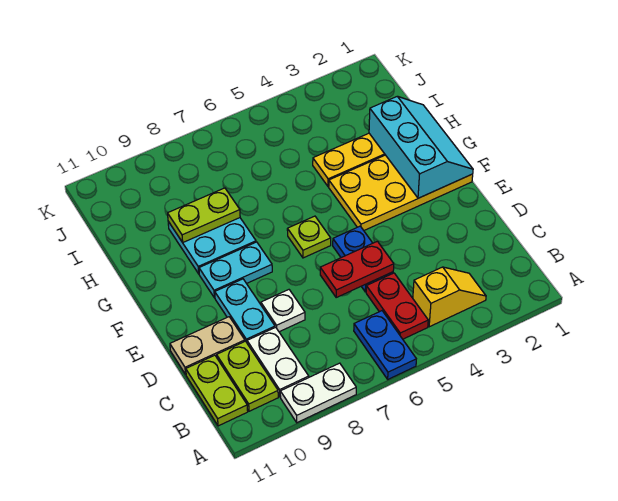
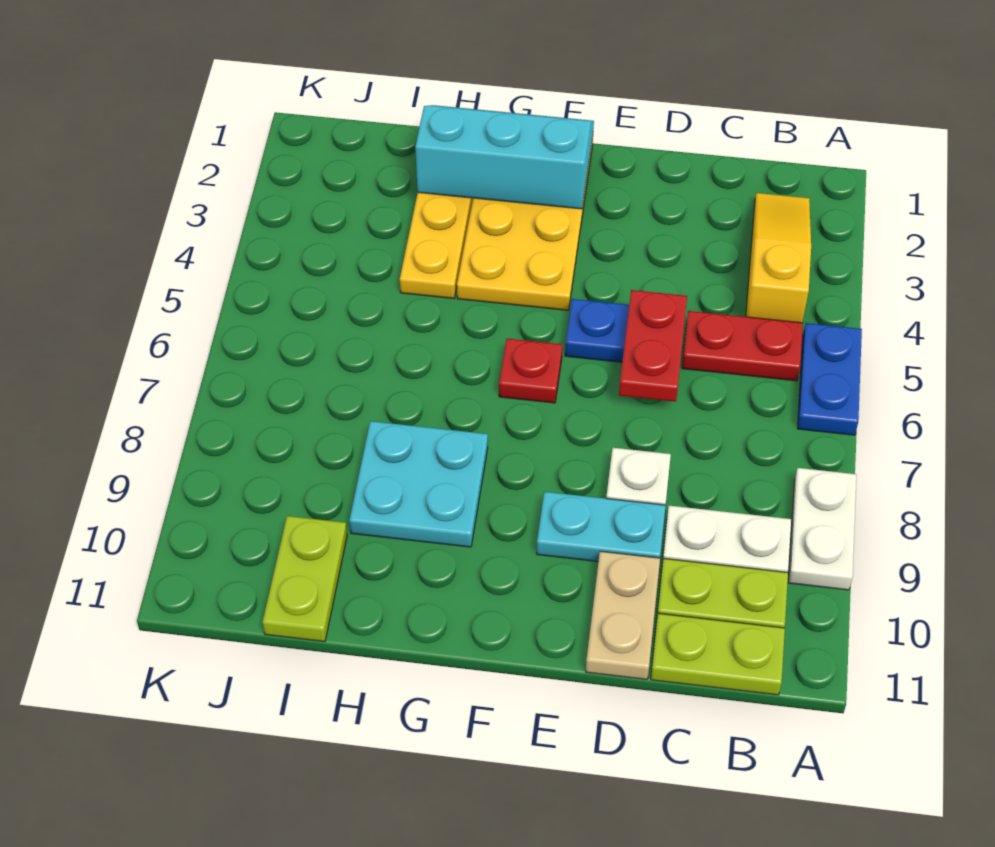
blue 1x2 plate [354,311,416,379] -> blue 1x2 plate turned to [797,323,862,435]
yellow 1x2 slope [413,267,486,327] -> yellow 1x3 slope [746,193,811,323]
lime 1x1 plate [287,216,331,258] -> red 1x1 plate [499,339,562,403]
cyan 1x2 plate [199,242,272,298] -> none
lime 1x2 plate [168,188,240,242] -> lime 1x2 plate moved to [262,516,347,642]

